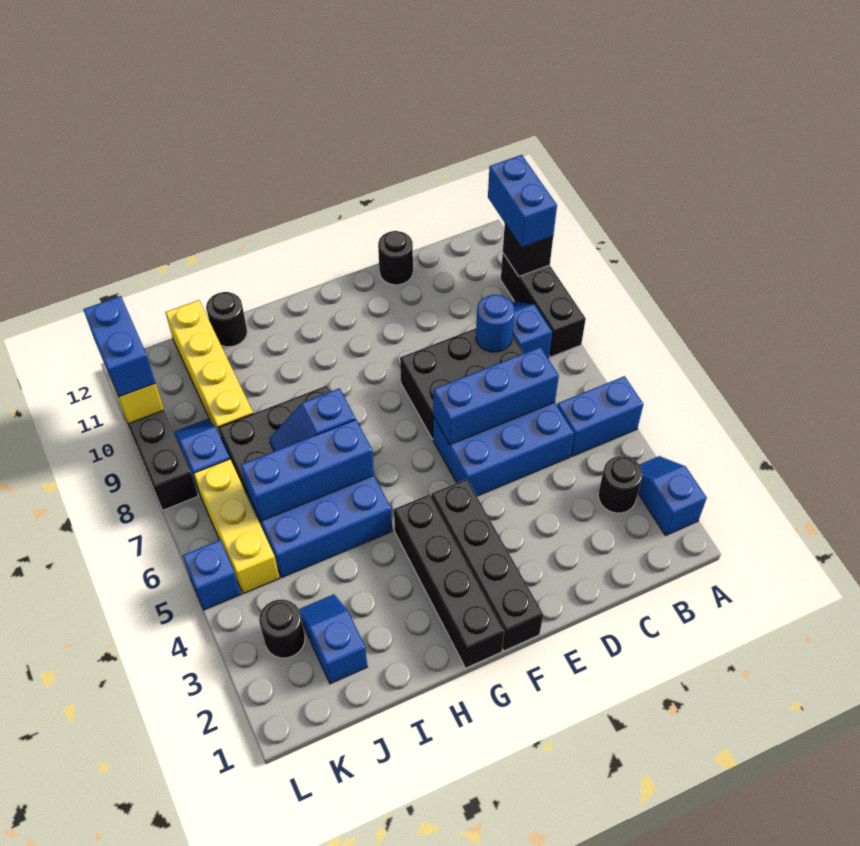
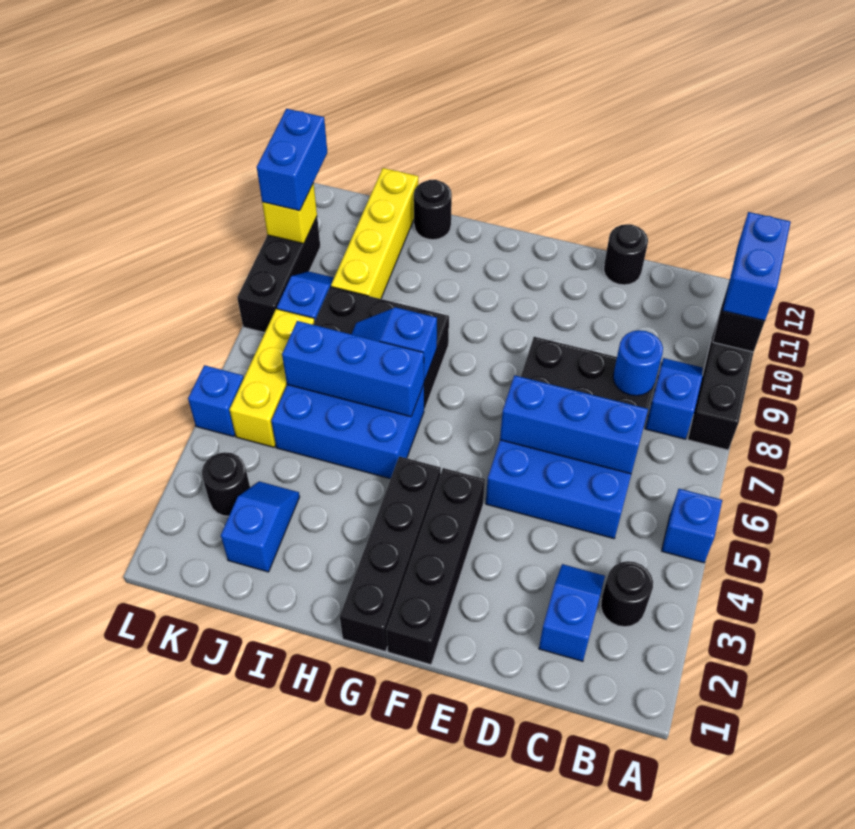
blue 1x2 slope [638,456,707,535] -> blue 1x2 slope moved to [539,564,605,661]
blue 1x2 brick [557,376,644,457] -> blue 1x1 brick [662,489,722,563]

